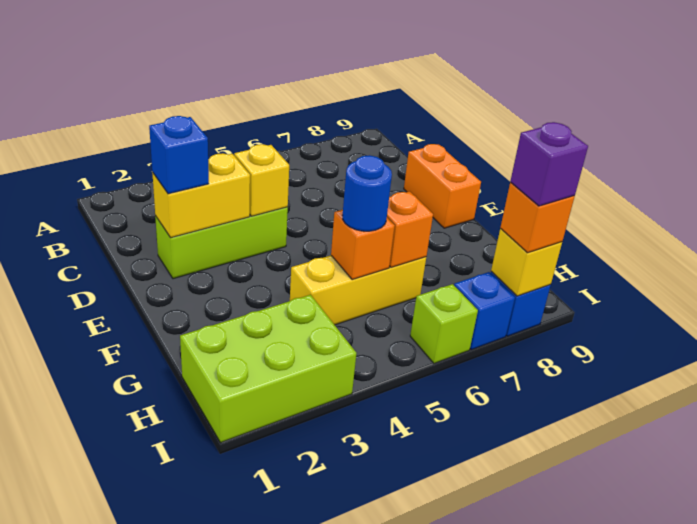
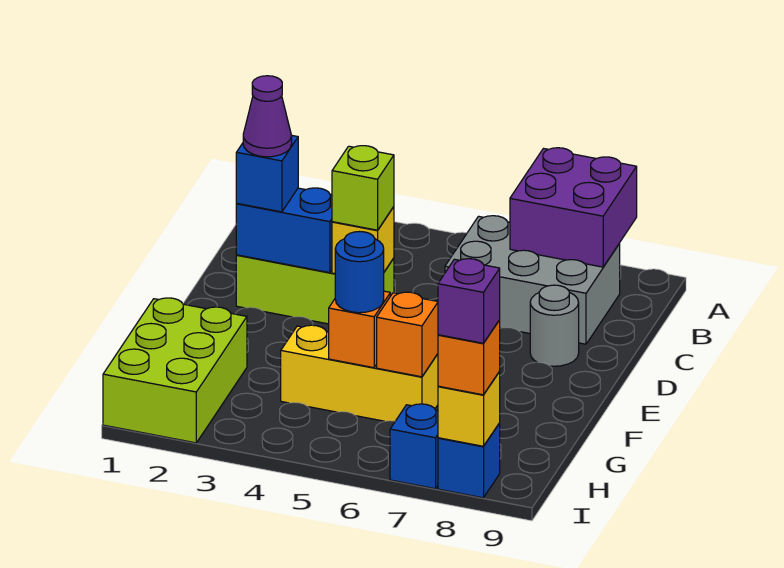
none -> purple 2x2 brick [510,148,637,267]
none -> grey 2x3 brick [445,216,620,344]
yellow 1x2 brick [152,153,250,238] -> blue 1x2 brick [236,188,332,273]
none -> purple 1x1 cone [243,76,292,157]
none -> grey 1x1 round brick [530,285,579,366]
orange 1x2 brick [404,144,481,228] -> none
lime 2x3 brick [180,295,356,443] -> lime 2x3 brick turned to [103,298,247,443]
lime 1x1 brick [410,284,478,363] -> lime 1x1 brick moved to [332,146,394,230]

